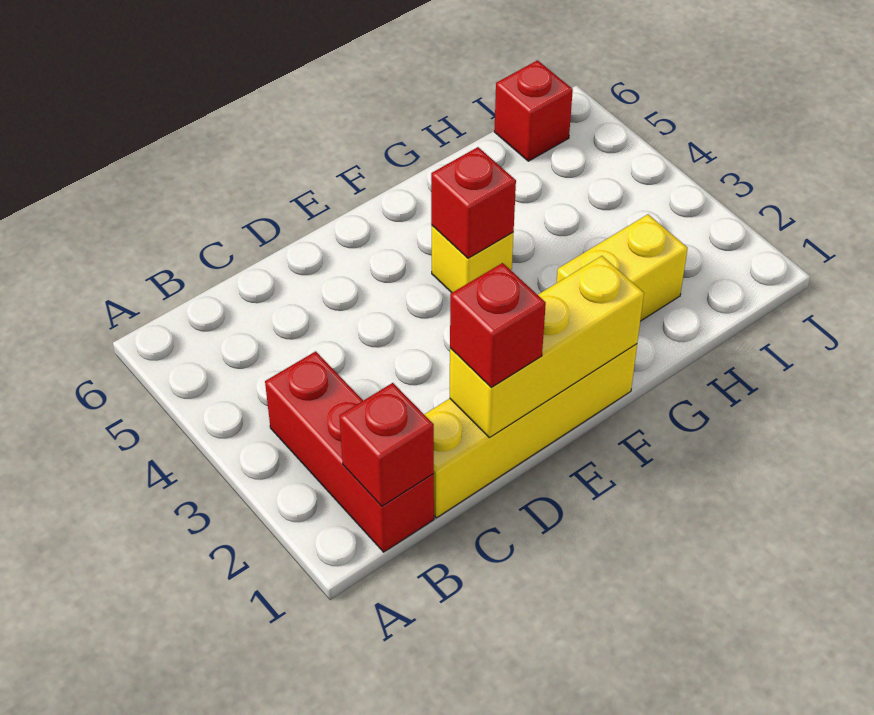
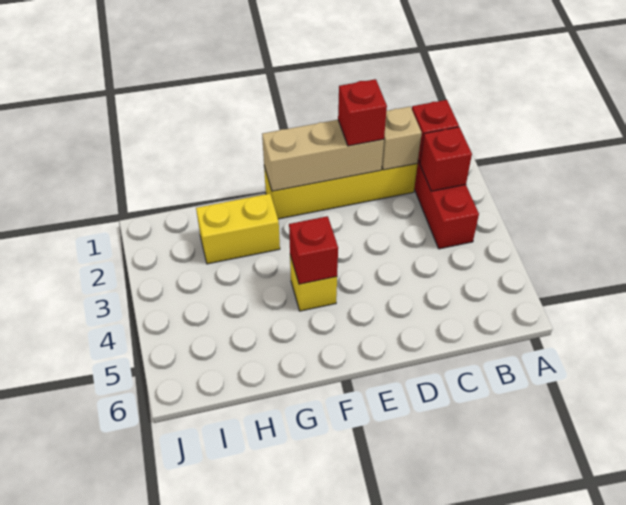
none -> tan 1x1 brick [382,107,422,170]
yellow 1x3 brick [450,256,644,438] -> tan 1x3 brick [262,120,384,191]
red 1x1 brick [494,60,573,161] -> red 1x1 brick moved to [420,127,472,191]

